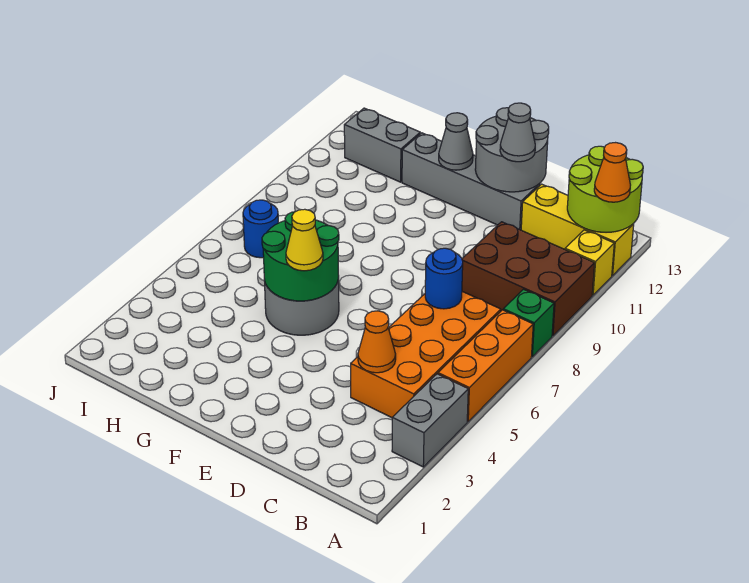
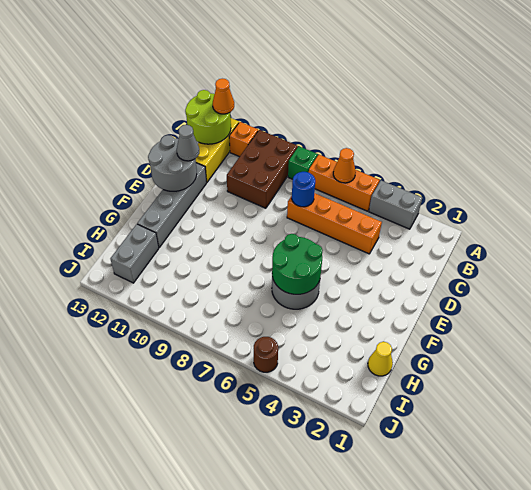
yellow 1x1 brick [565,230,614,295] -> orange 1x1 brick [229,122,258,157]
orange 2x4 brick [351,292,501,418] -> orange 1x4 brick [287,193,382,254]
orange 1x1 cone [358,311,396,373] -> orange 1x1 cone moved to [333,148,356,183]
yellow 1x1 cone [286,209,323,271] -> yellow 1x1 cone moved to [368,341,393,376]
grey 1x1 cone [439,113,473,170] -> none
blue 1x1 round brick [243,200,278,258] -> none
none -> brown 1x1 round brick [254,337,278,372]

